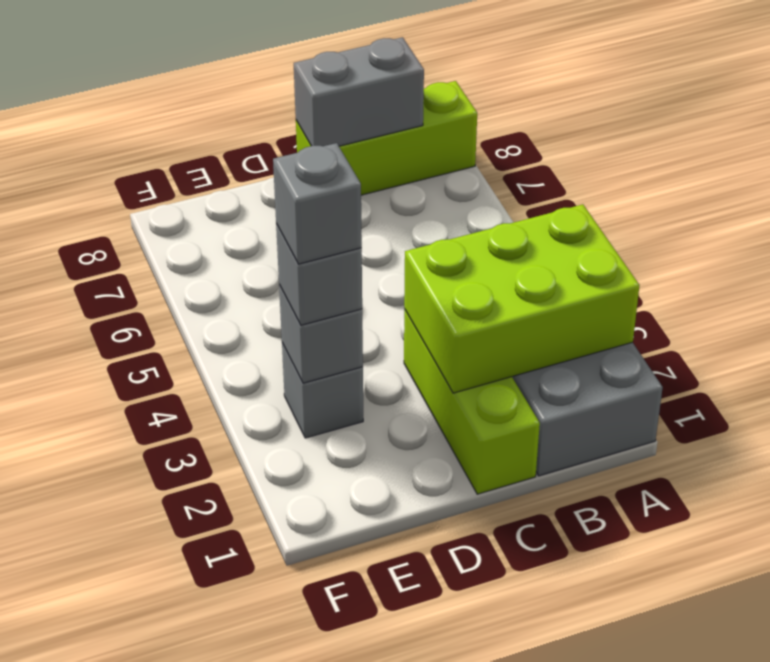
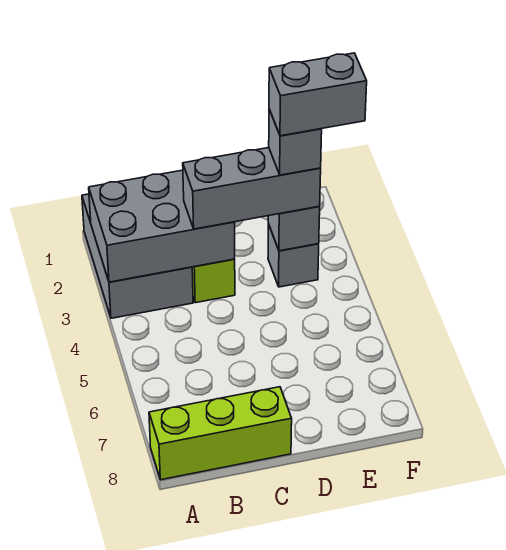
lime 2x3 brick [404,204,640,393] -> grey 2x3 brick [89,170,235,282]
grey 1x2 brick [294,37,424,146] -> grey 1x2 brick moved to [269,53,367,136]
grey 1x1 brick [276,224,362,325] -> grey 1x3 brick [183,148,321,229]

